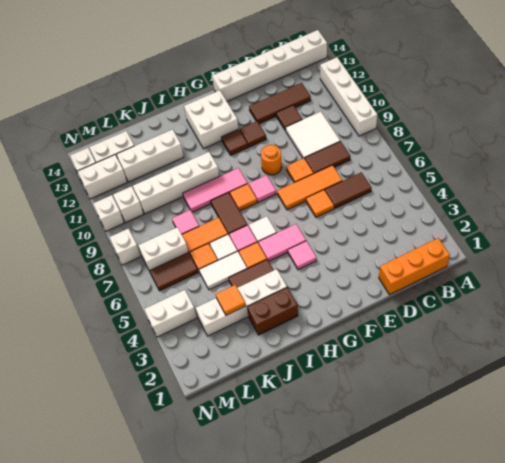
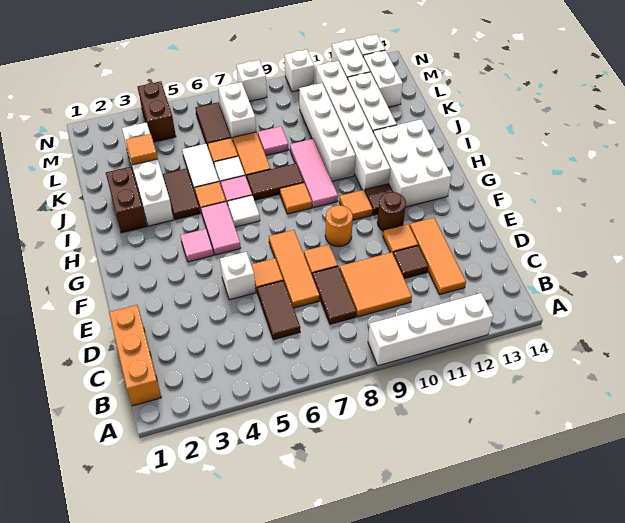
white 1x6 brick [212,30,327,101] -> white 1x6 brick moved to [316,61,390,191]
white 2x2 tile [286,112,340,159] -> orange 2x2 tile [340,252,412,317]
brown 1x3 tile [249,83,311,124] -> orange 1x3 tile [410,218,466,295]
none -> orange 1x1 tile [383,224,418,253]
brown 1x1 tile [240,121,266,147] -> brown 1x1 round brick [377,192,406,231]
pink 1x1 tile [249,175,276,202] -> none
none -> orange 1x1 tile [339,190,373,220]
white 2x2 brick [184,90,239,149] -> white 2x3 brick [373,119,451,207]
white 1x2 brick [144,290,197,337] -> brown 1x2 brick [138,81,176,142]
white 1x1 brick [113,186,143,223] -> white 1x1 brick moved to [220,252,256,300]

